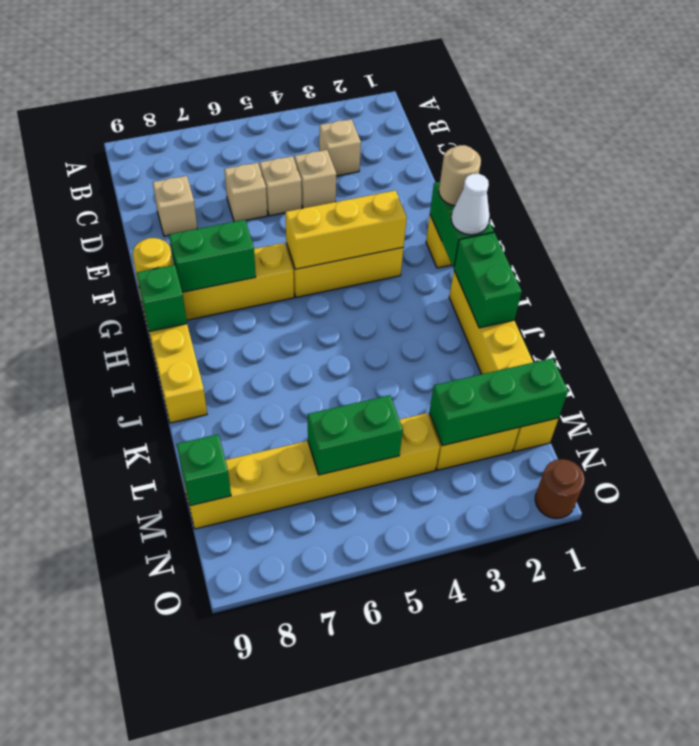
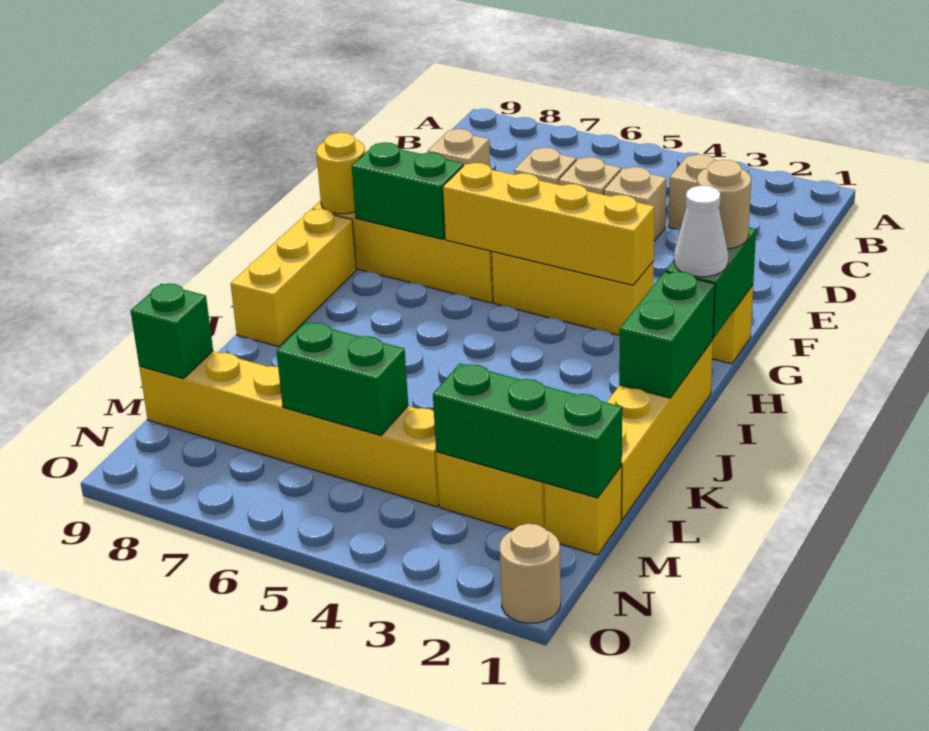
yellow 1x3 brick [285,190,407,269] -> yellow 1x4 brick [443,163,654,285]
green 1x1 brick [137,265,187,332] -> none
brown 1x1 round brick [535,459,585,519] -> tan 1x1 round brick [500,524,561,623]

